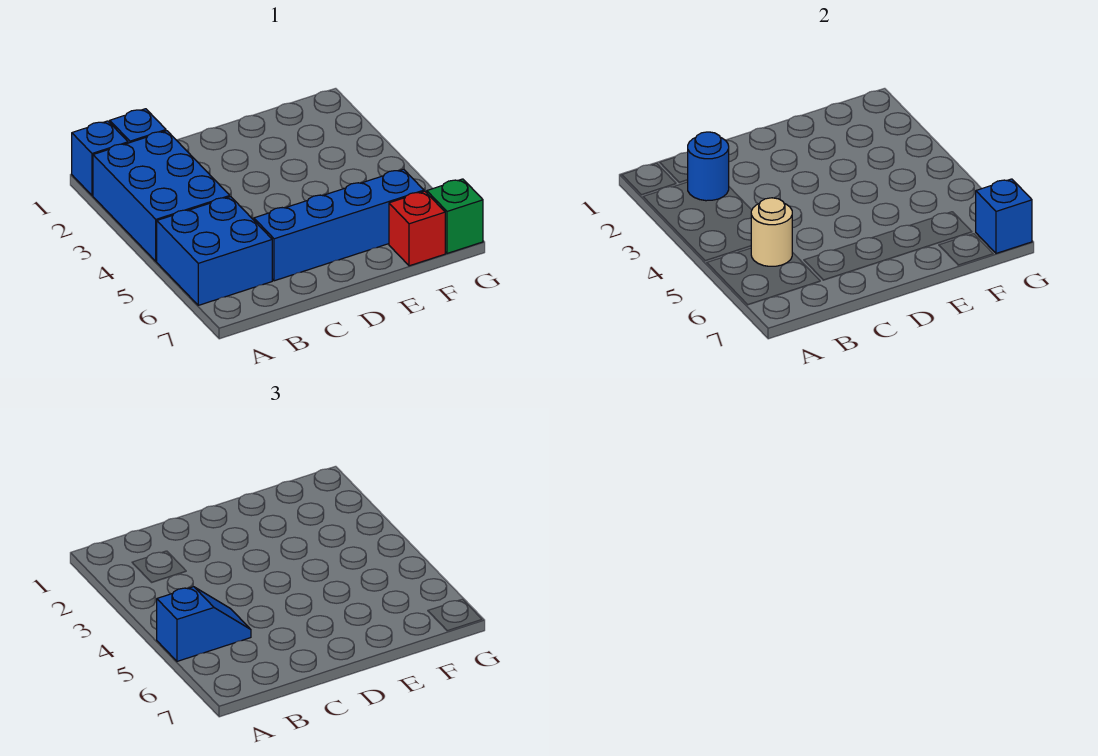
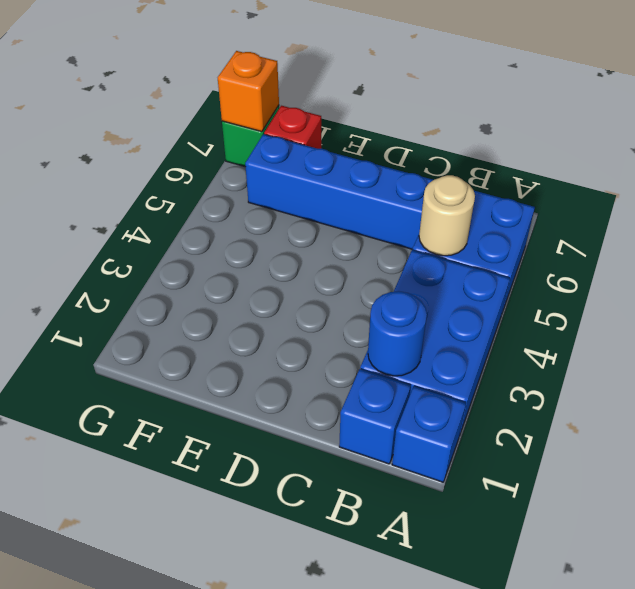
blue 1x2 slope [157,587,251,661] -> none
blue 1x1 brick [976,179,1032,253] -> orange 1x1 brick [218,51,279,132]

